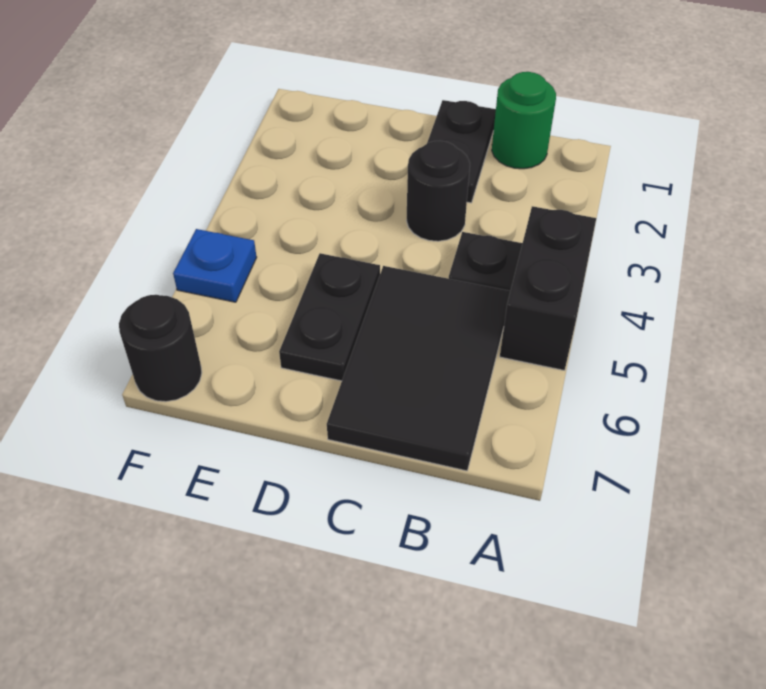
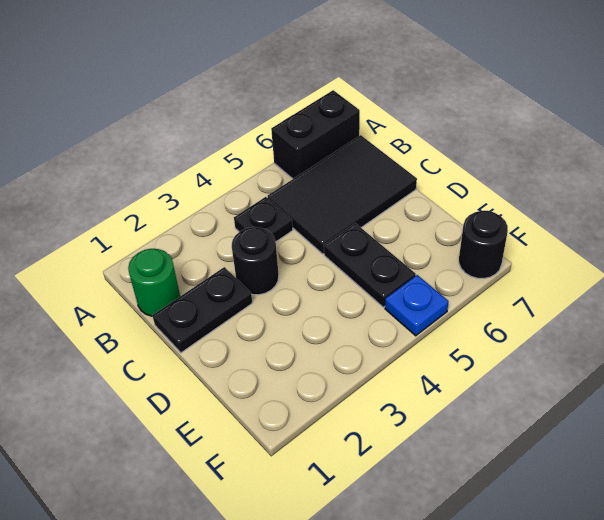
black 1x2 brick [500,206,596,370] -> black 1x2 brick moved to [271,90,360,179]
black 1x2 plate [279,253,380,381] -> black 1x2 plate turned to [324,223,416,307]

